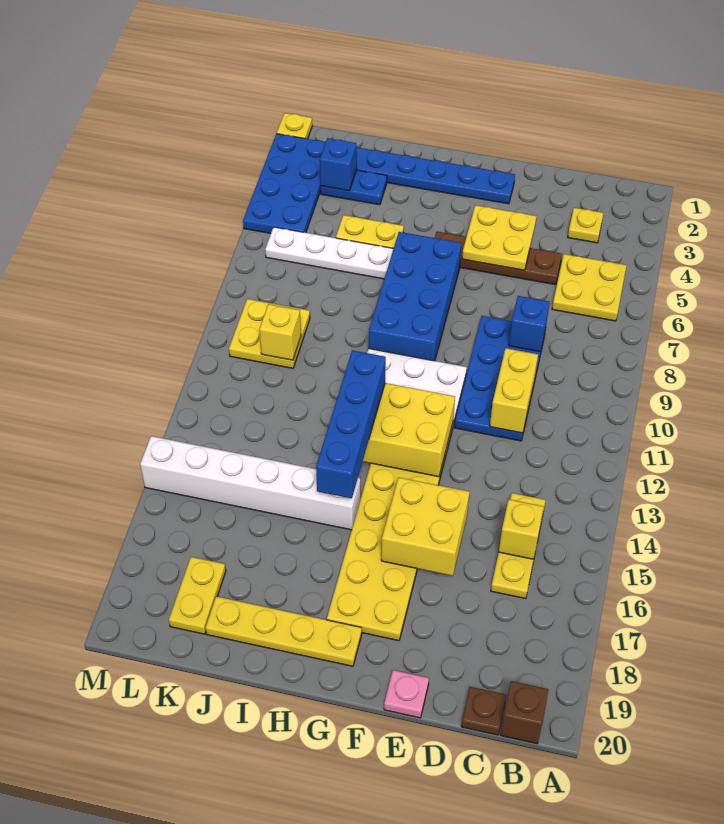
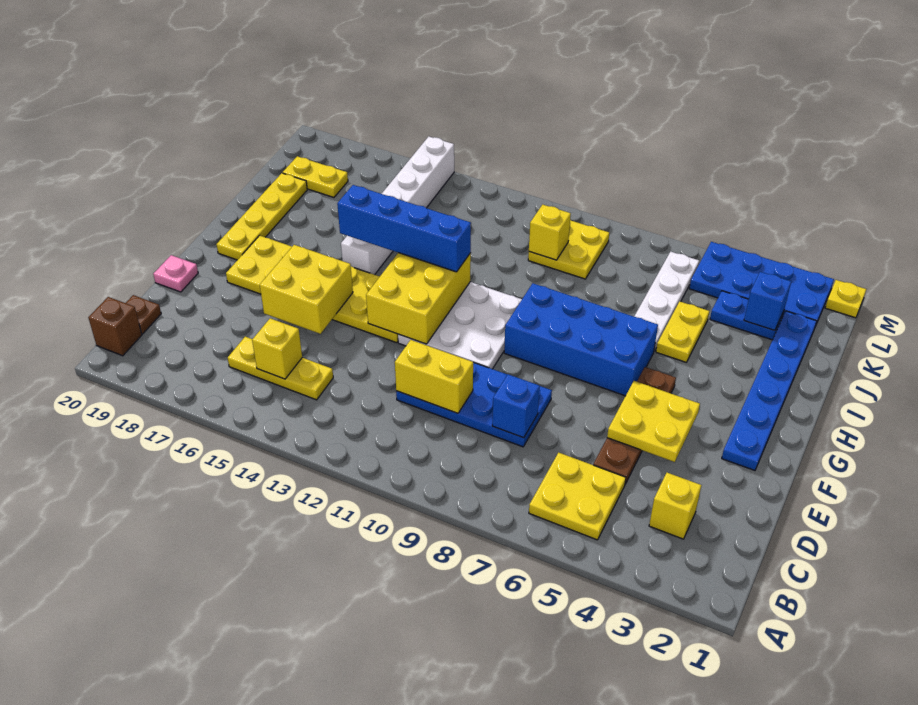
yellow 1x1 plate [568,208,603,243] -> yellow 1x1 brick [649,473,701,539]
blue 1x2 plate [321,170,387,205] -> blue 1x2 plate turned to [710,291,784,340]

